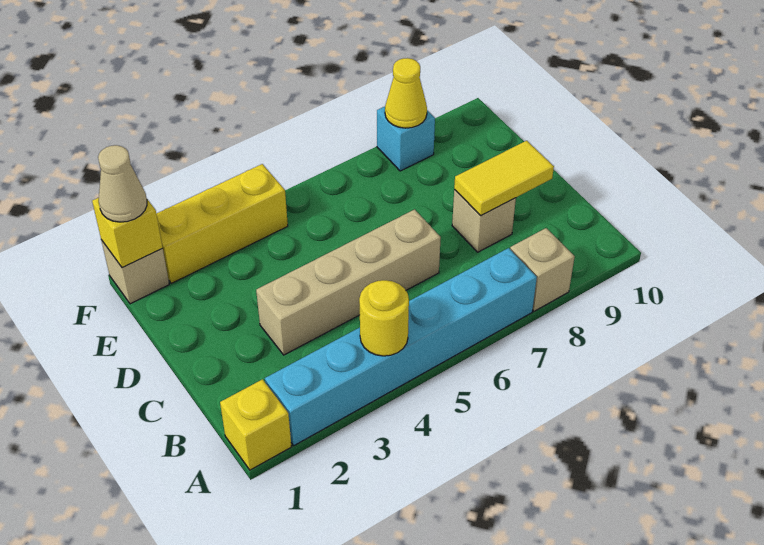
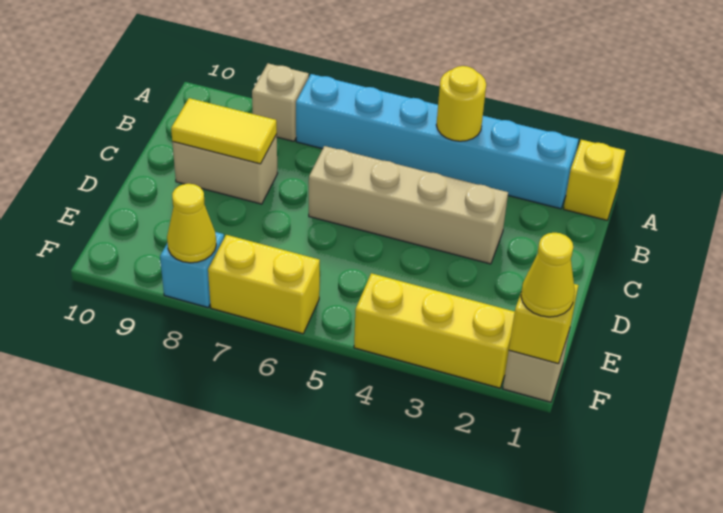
tan 1x1 brick [452,190,516,252] -> tan 1x2 brick [172,135,277,204]
tan 1x1 cone [98,145,147,222] -> yellow 1x1 cone [521,233,575,317]
none -> yellow 1x2 brick [208,235,320,334]

